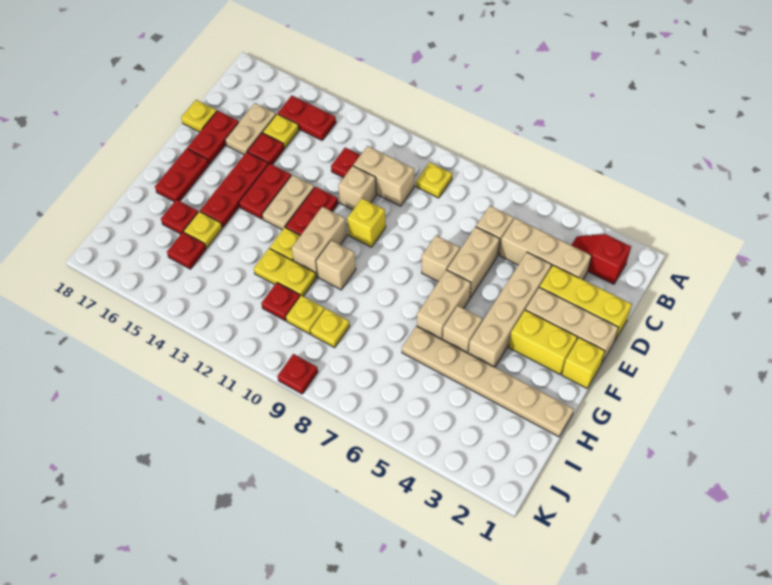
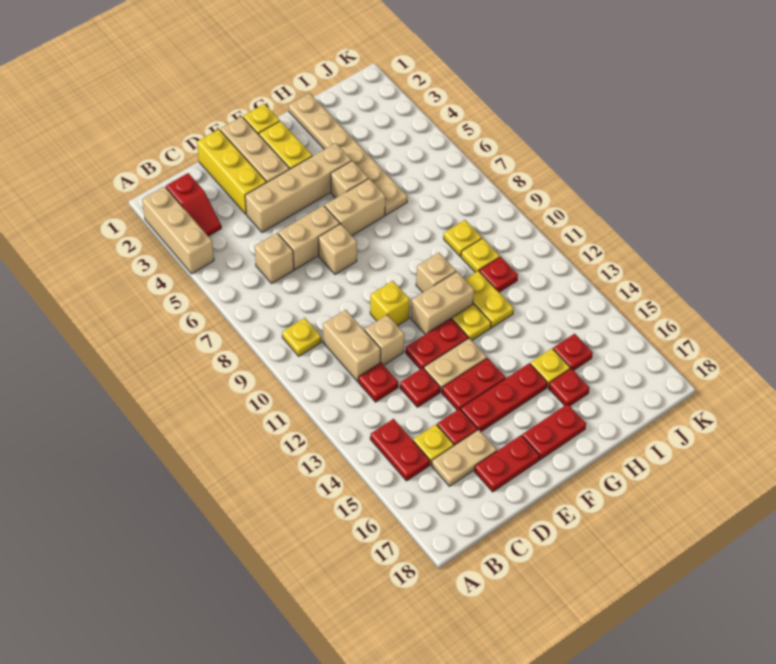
tan 1x3 brick [500,218,592,280] -> tan 1x3 brick moved to [142,186,214,274]
yellow 1x1 plate [181,100,217,132] -> none
red 1x1 plate [278,354,318,394] -> red 1x1 plate moved to [400,368,440,407]

